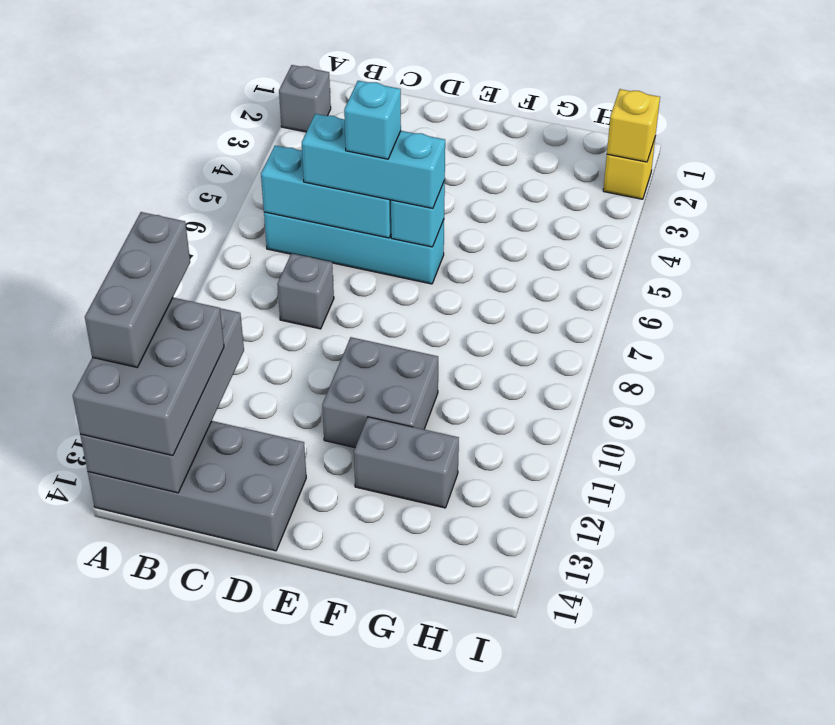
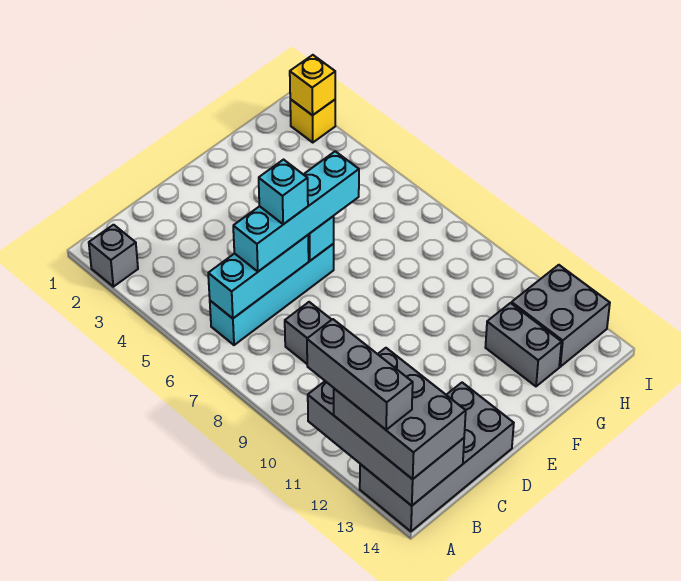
cyan 1x3 brick [302,114,445,208] -> cyan 1x4 brick [233,151,359,272]
grey 2x2 brick [322,337,438,448] -> grey 2x2 brick moved to [512,265,610,367]
grey 1x2 brick [354,417,459,508] -> grey 1x2 brick turned to [485,303,562,386]

